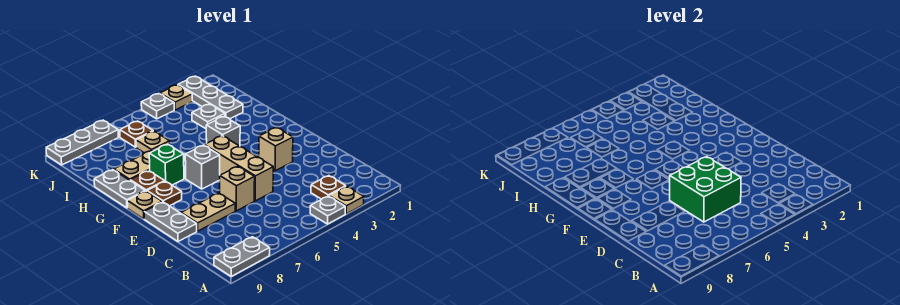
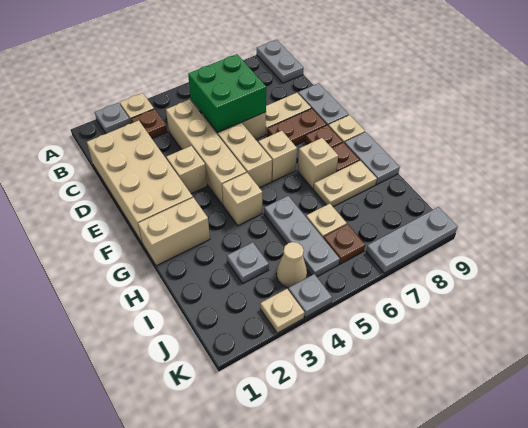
grey 1x1 plate [310,196,345,224] -> grey 1x1 plate moved to [95,103,130,133]
grey 1x2 plate [214,237,270,276] -> grey 1x2 plate turned to [257,40,304,83]
none -> tan 2x4 brick [87,120,193,244]
none -> tan 1x4 brick [166,100,246,205]
none -> brown 1x2 plate [267,108,327,146]
grey 1x1 brick [185,145,220,189] -> tan 1x1 brick [258,131,297,181]
none -> tan 1x2 brick [138,197,210,266]
grey 1x1 brick [206,116,240,146] -> tan 1x1 brick [222,173,262,226]
green 1x1 brick [149,144,184,185] -> tan 1x1 brick [297,138,338,189]
grey 1x3 plate [178,76,243,119] -> grey 1x3 plate moved to [264,196,340,277]
none -> tan 1x1 cone [276,242,307,288]

